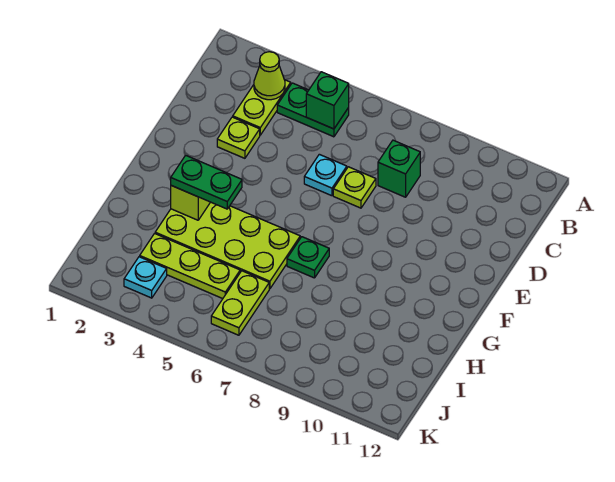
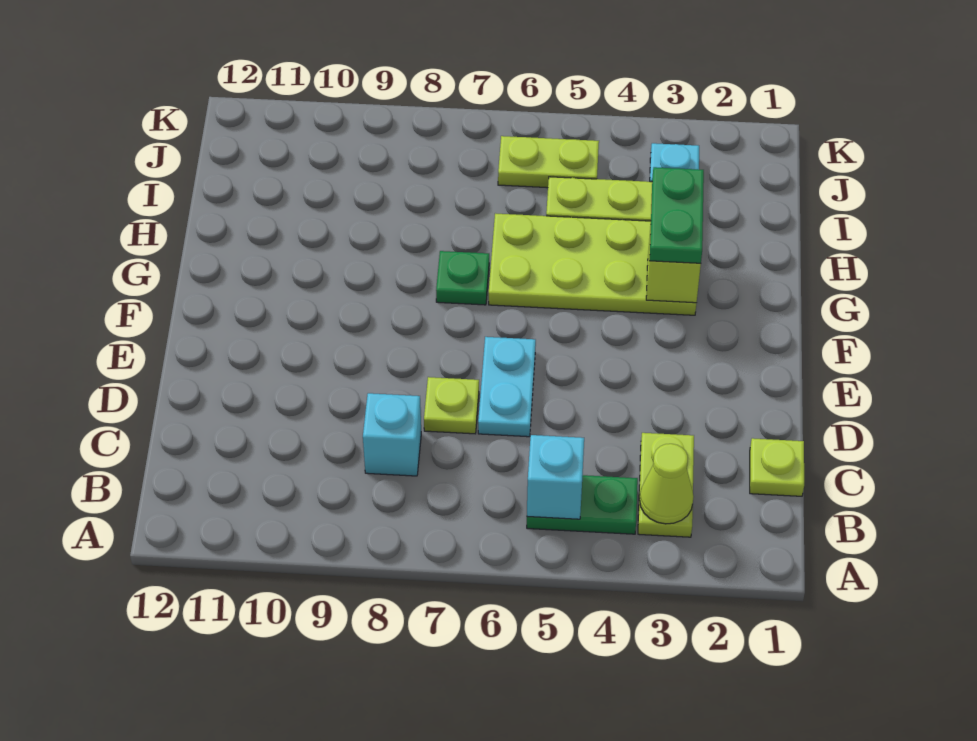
green 1x1 brick [306,72,349,129] -> cyan 1x1 brick [527,435,584,519]
green 1x1 brick [378,140,420,197] -> cyan 1x1 brick [363,393,421,476]
lime 1x1 plate [217,117,260,158] -> lime 1x1 plate moved to [750,438,804,496]
cyan 1x1 plate [304,154,347,196] -> cyan 1x2 plate [478,337,536,437]
green 1x2 plate [171,155,242,209] -> green 1x2 plate turned to [650,167,704,263]
lime 1x2 plate [211,271,269,335] -> lime 1x2 plate turned to [498,136,599,188]

